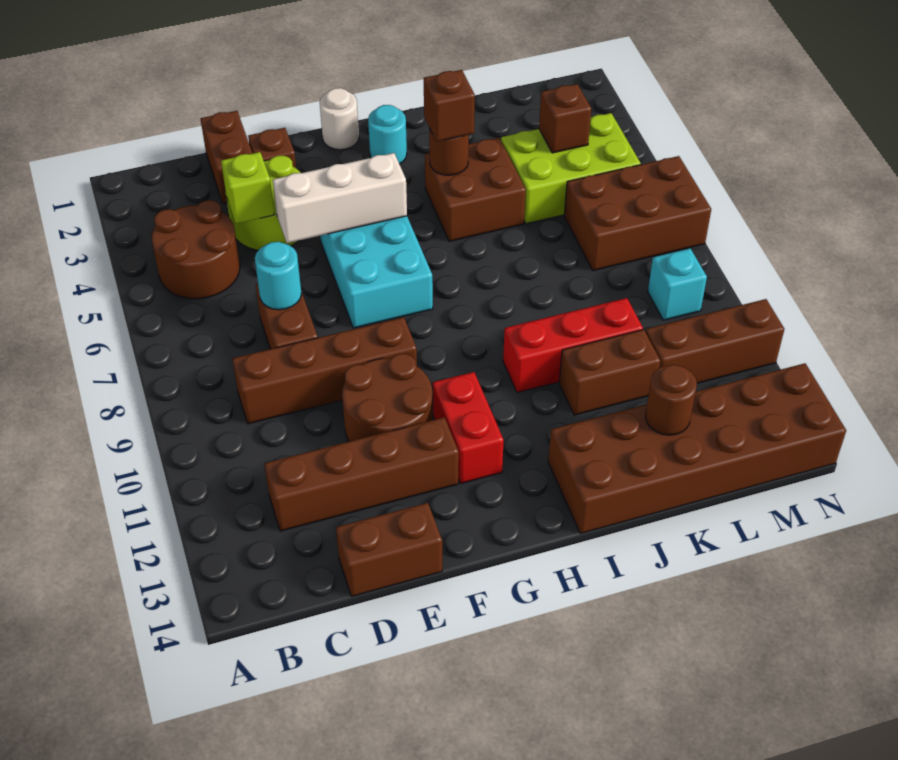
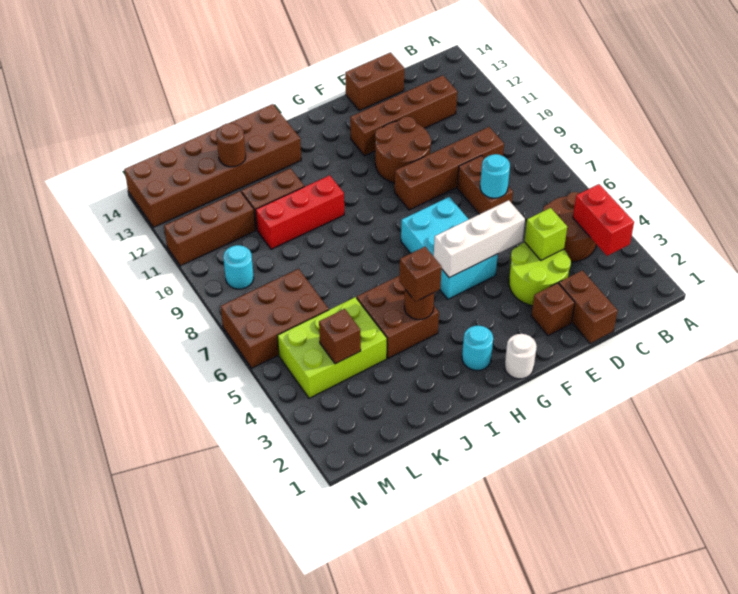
red 1x2 brick [433,372,504,483] -> red 1x2 brick moved to [573,184,634,256]
cyan 1x1 brick [648,249,707,320] -> cyan 1x1 round brick [223,245,254,289]

